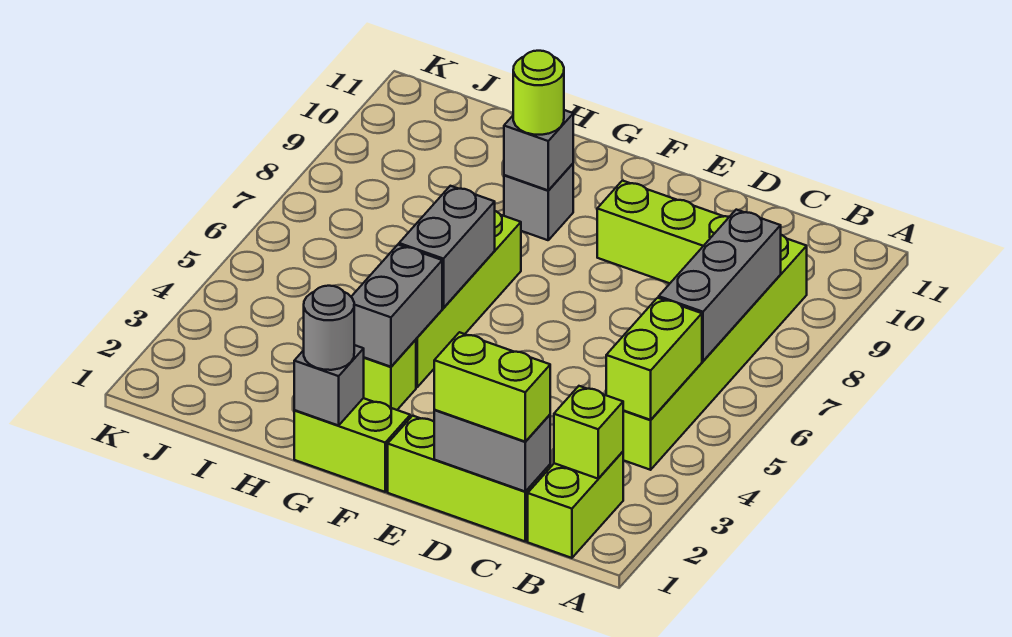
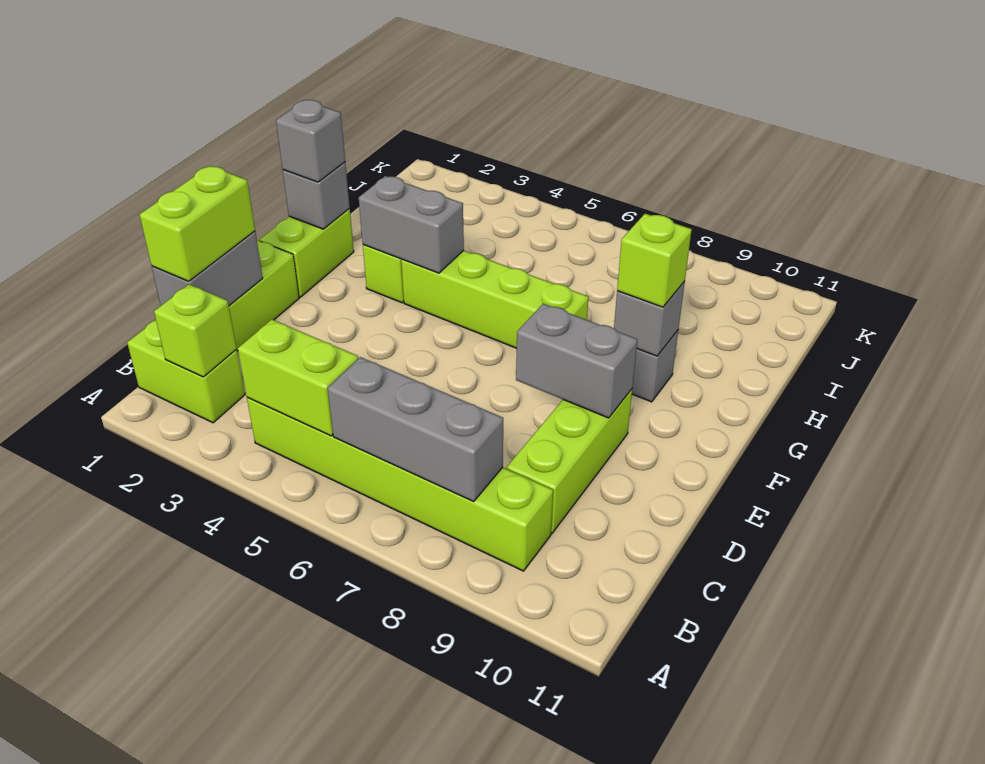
grey 1x1 round brick [304,286,354,370] -> grey 1x1 brick [276,100,345,182]
grey 1x2 brick [399,186,495,308] -> grey 1x2 brick moved to [516,304,637,418]
lime 1x1 round brick [513,51,564,135] -> lime 1x1 brick [617,214,692,307]

